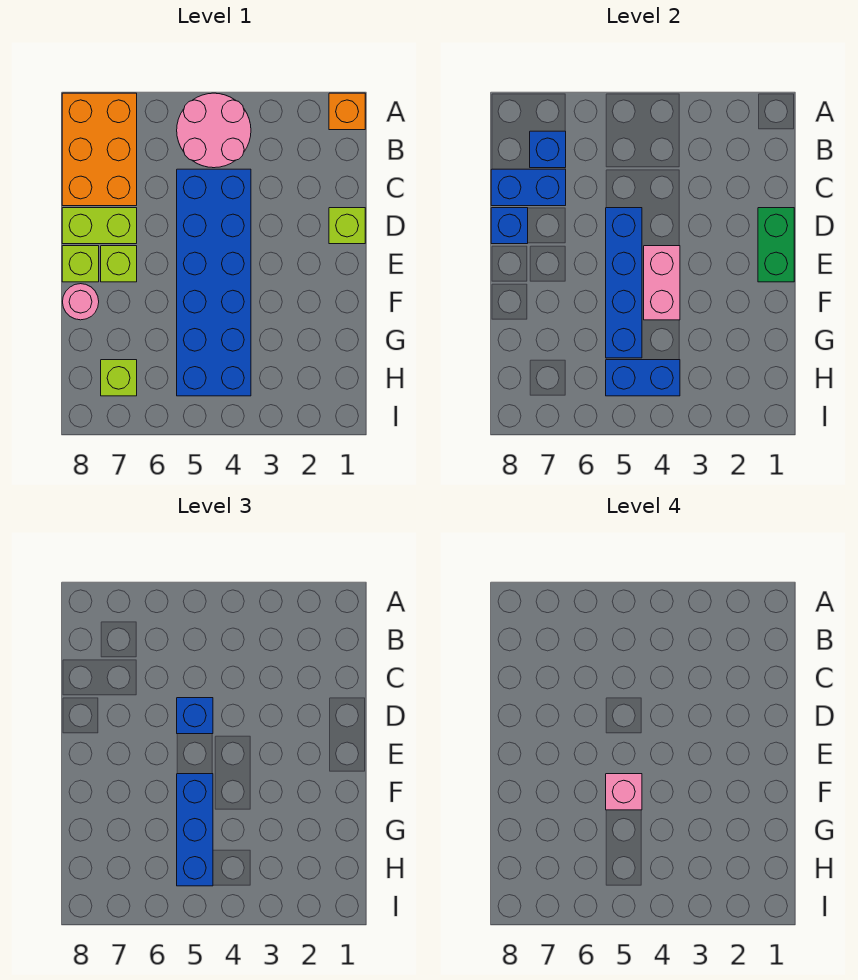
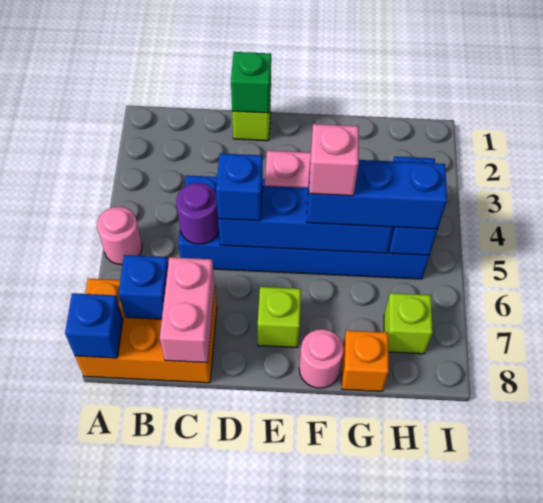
orange 1x1 brick [329,93,365,130] -> orange 1x1 brick moved to [342,330,389,391]
pink 2x2 round brick [177,93,251,168] -> pink 1x1 round brick [97,207,142,265]
none -> purple 1x1 round brick [176,183,219,244]
blue 1x2 brick [491,169,566,206] -> pink 1x2 brick [160,257,215,363]
green 1x2 brick [758,208,794,282] -> green 1x1 brick [231,52,271,113]
lime 1x2 brick [62,208,137,244] -> none
blue 1x1 brick [491,208,528,244] -> blue 1x1 brick moved to [65,293,123,358]
lime 1x1 brick [62,246,99,282] -> none

